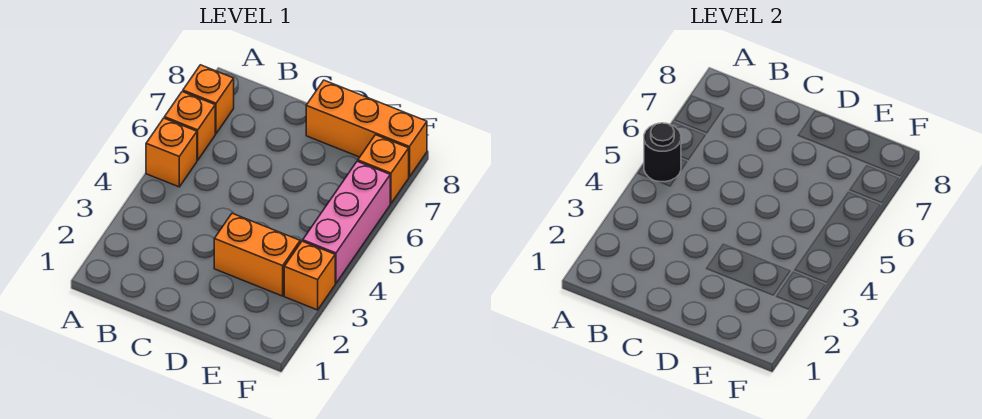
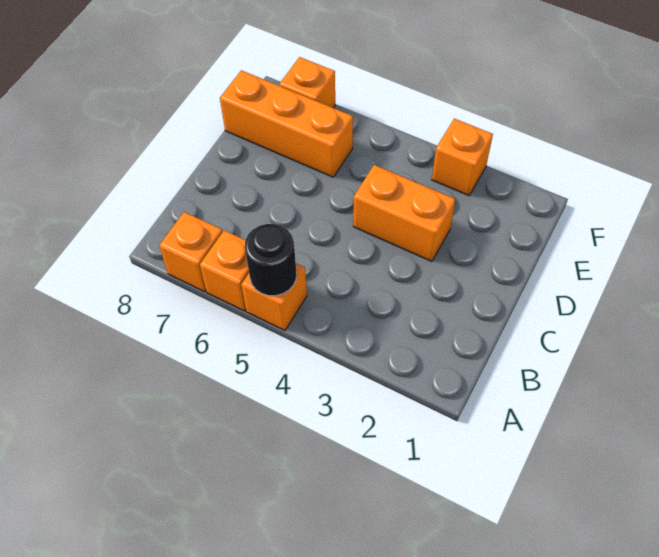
orange 1x2 brick [214,213,300,296] -> orange 1x2 brick turned to [353,165,455,261]
orange 1x3 brick [306,80,427,177] -> orange 1x3 brick turned to [220,70,353,177]
pink 1x3 brick [303,161,390,283] -> none

